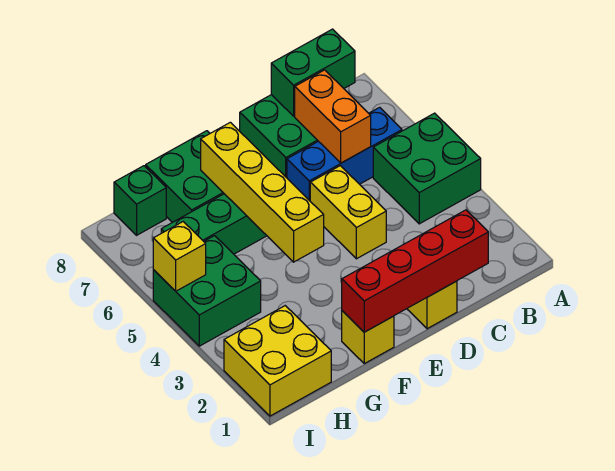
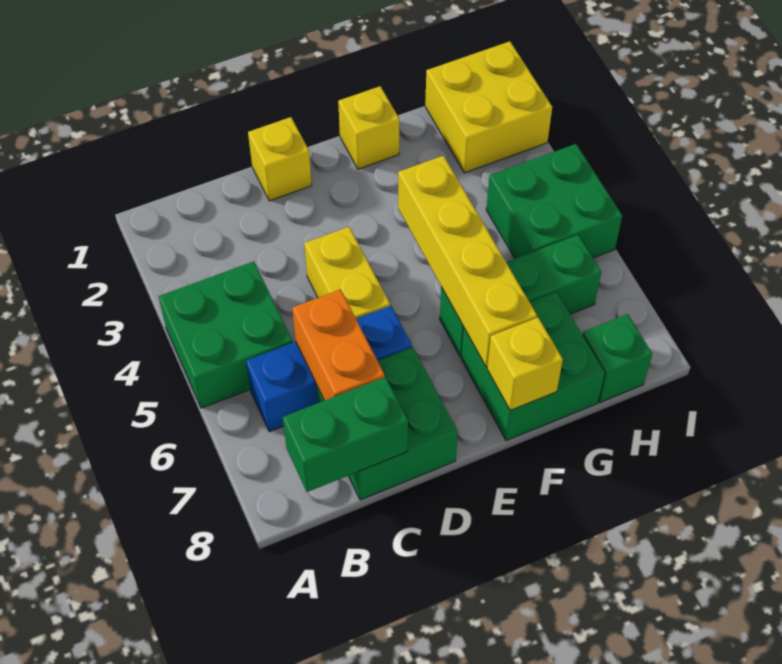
red 1x4 brick [342,210,488,332] -> none
yellow 1x1 brick [153,222,206,291] -> yellow 1x1 brick moved to [487,318,563,410]

